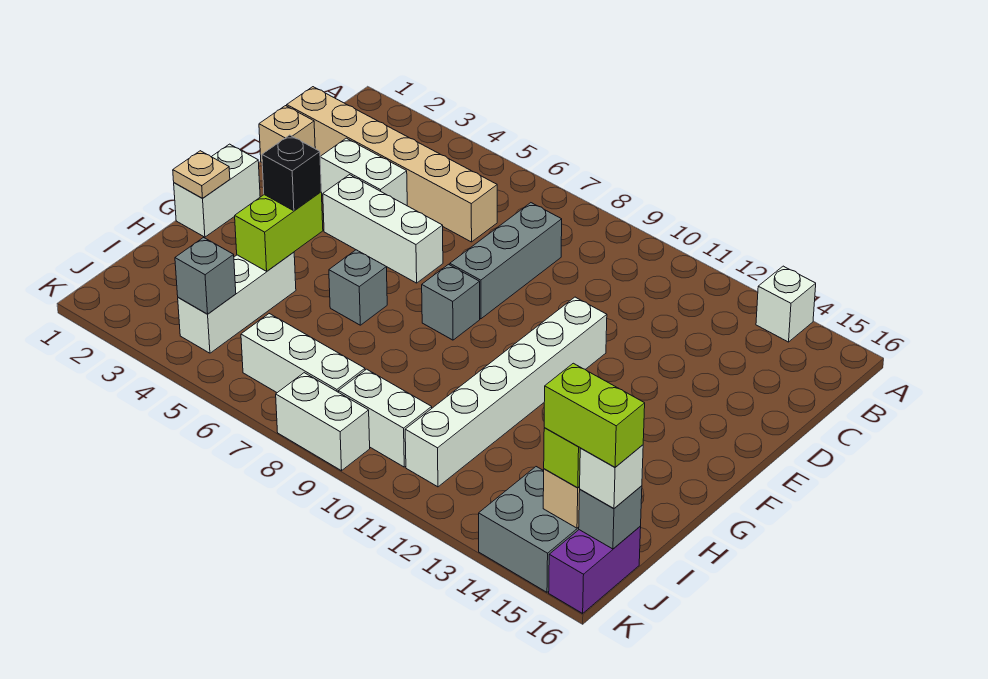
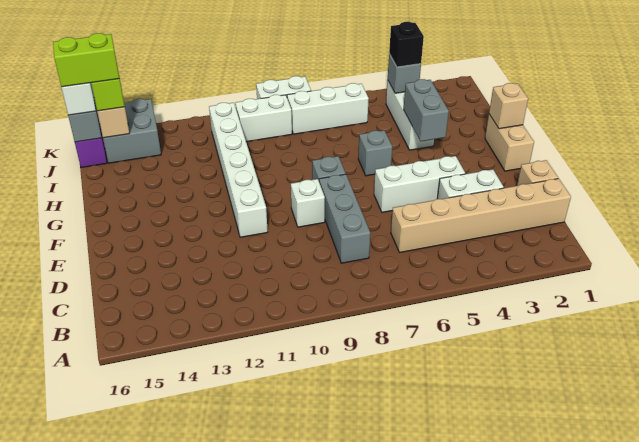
white 1x1 brick [756,266,816,342] -> white 1x1 brick moved to [291,179,325,227]
white 1x2 brick [174,144,260,237] -> tan 1x2 brick [485,114,534,171]
tan 1x1 plate [173,151,230,198] -> tan 1x1 brick [489,83,528,129]
lime 1x2 brick [235,192,323,271] -> grey 1x2 brick [404,79,449,141]
black 1x1 brick [262,135,321,211] -> black 1x1 brick moved to [389,22,424,67]

